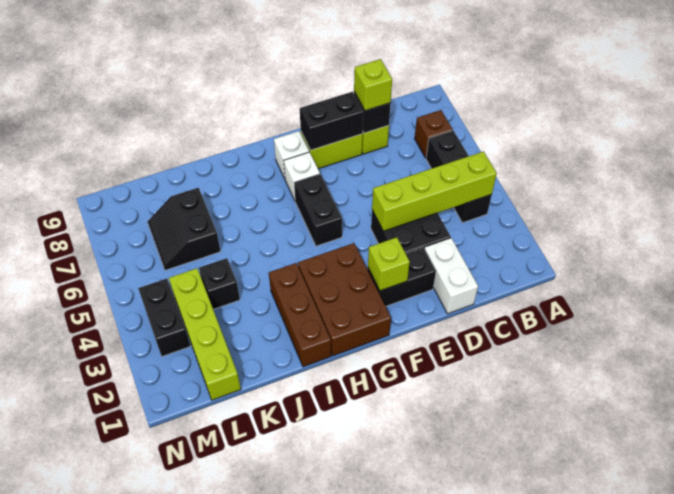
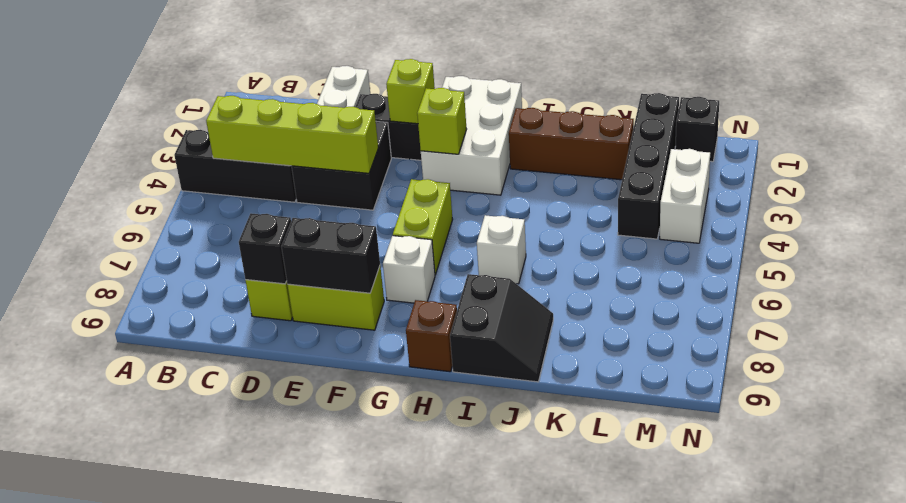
black 1x3 brick [426,131,492,223] -> black 1x3 brick turned to [174,130,296,202]
brown 1x1 brick [415,110,453,158] -> brown 1x1 brick moved to [406,300,457,372]
lime 1x1 brick [354,59,392,111] -> lime 1x1 brick moved to [417,88,467,154]
brown 2x3 brick [298,243,391,356] -> white 2x3 brick [421,76,522,195]
black 1x2 brick [294,174,342,246] -> lime 1x2 brick [393,179,453,275]
white 1x1 brick [274,131,309,179] -> white 1x1 brick moved to [477,215,526,284]
brown 1x3 brick [269,263,331,367] -> brown 1x3 brick turned to [509,108,634,180]
black 1x1 brick [199,258,240,309] -> black 1x1 brick moved to [675,97,719,162]
black 2x2 slope [147,188,221,270] -> black 2x2 slope moved to [450,274,553,382]
lime 1x4 brick [169,268,241,400] -> black 1x4 brick [618,93,679,239]
black 1x2 brick [138,279,190,356] -> white 1x2 brick [660,149,710,243]

